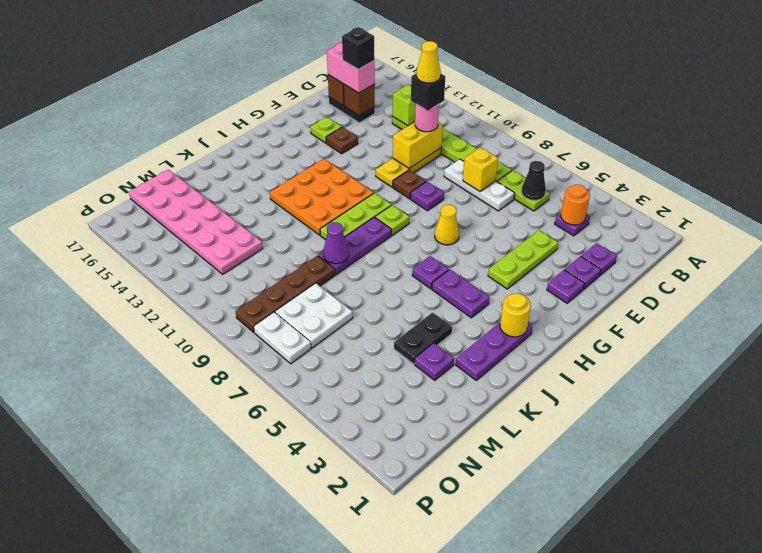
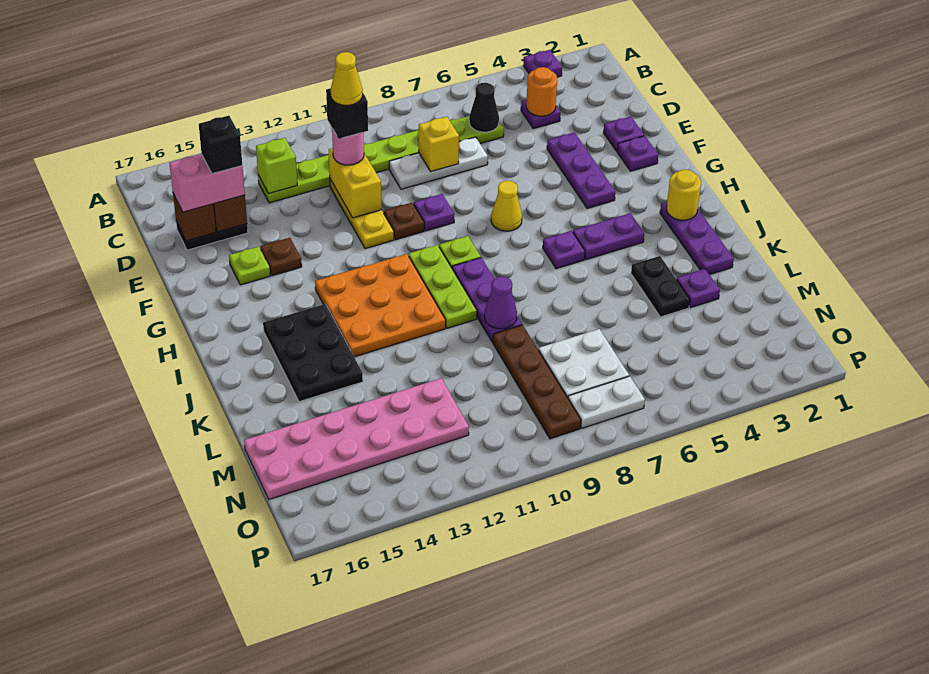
purple 1x1 plate [581,243,617,275] -> purple 1x1 plate moved to [523,50,562,77]
lime 1x3 plate [488,230,558,289] -> purple 1x3 plate [547,132,615,208]
none -> black 2x3 plate [263,304,363,402]

